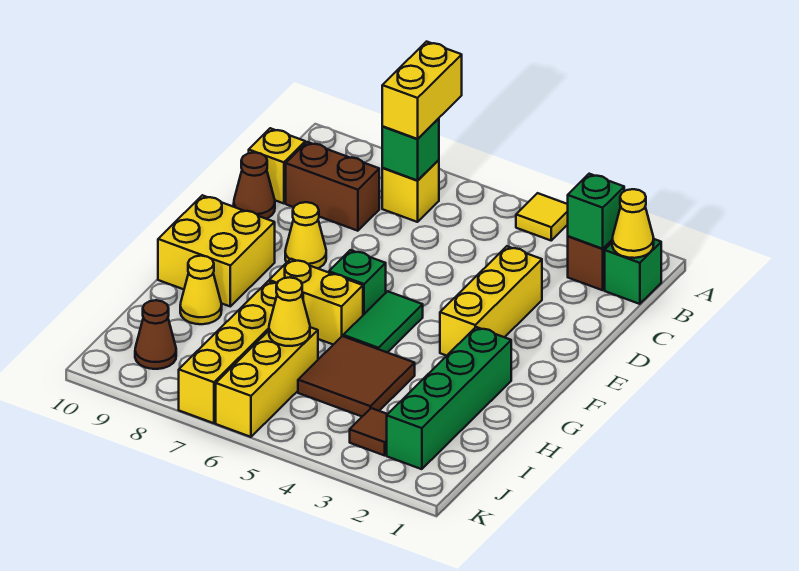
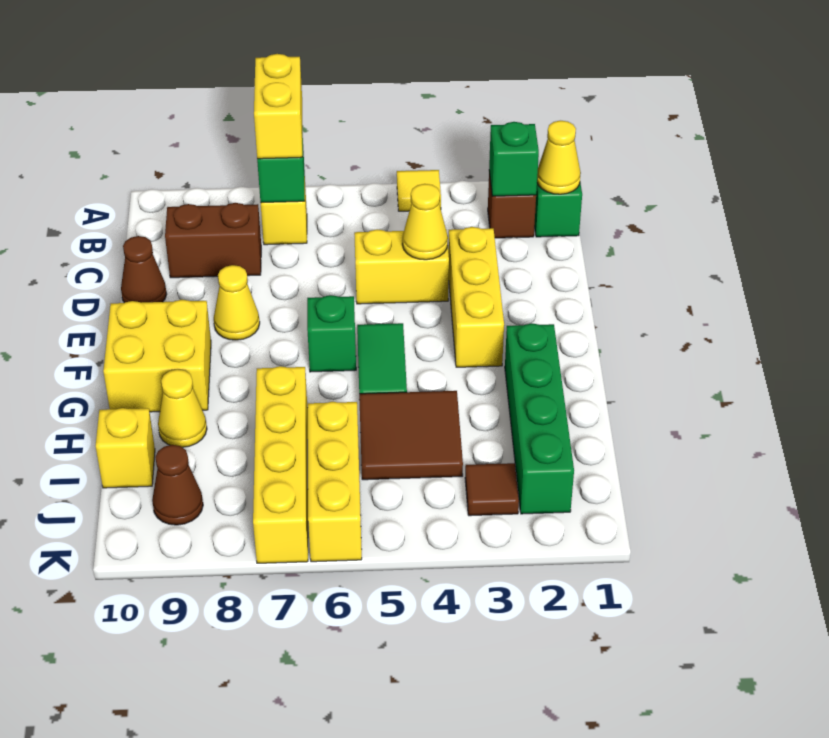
yellow 1x1 brick [249,128,305,203] -> yellow 1x1 brick moved to [96,408,155,488]
yellow 1x2 brick [269,259,363,345] -> yellow 1x2 brick moved to [354,229,449,304]
yellow 1x1 cone [269,277,310,346] -> yellow 1x1 cone moved to [402,184,448,260]

